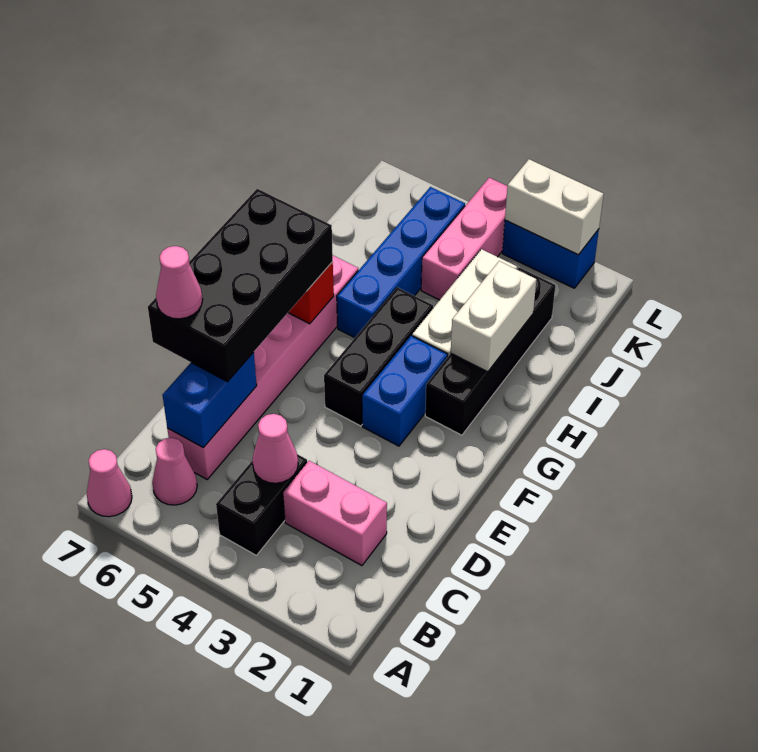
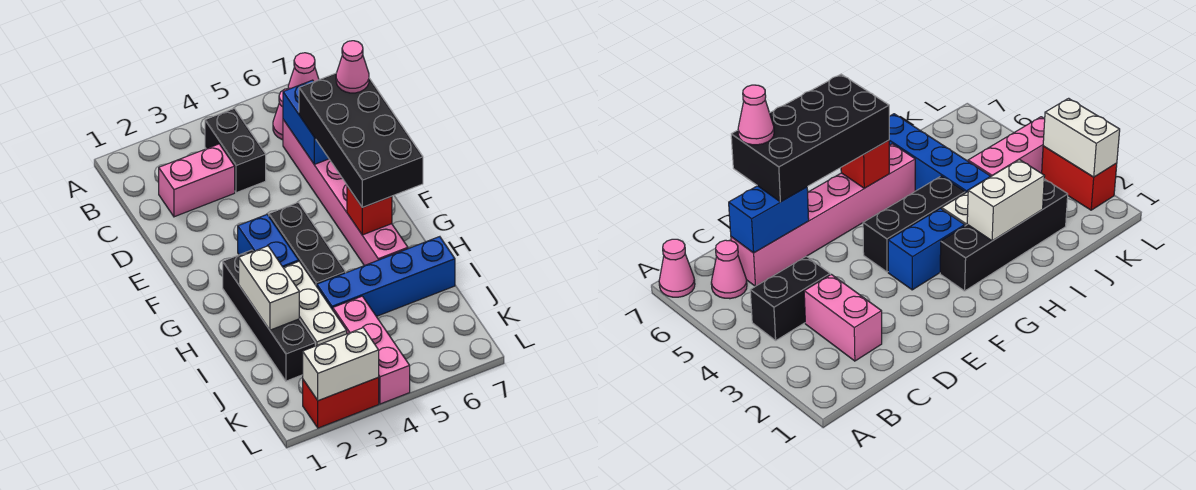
pink 1x1 cone [252,414,298,483] -> none
blue 1x4 brick [337,187,465,338] -> blue 1x4 brick turned to [317,237,455,316]
blue 1x2 brick [502,220,599,288] -> red 1x2 brick [303,377,379,428]

